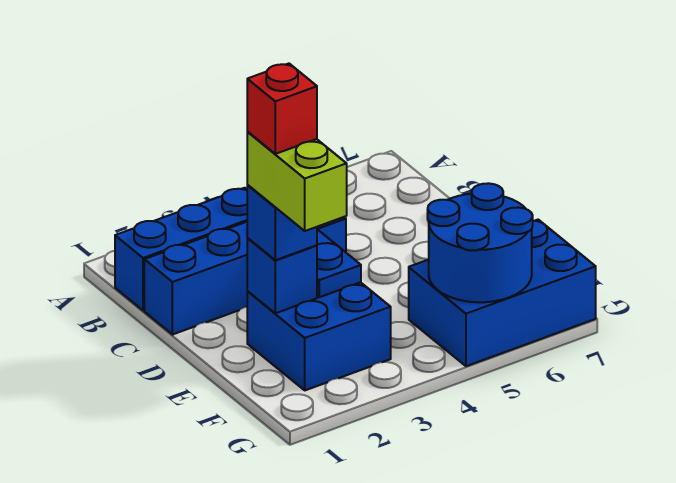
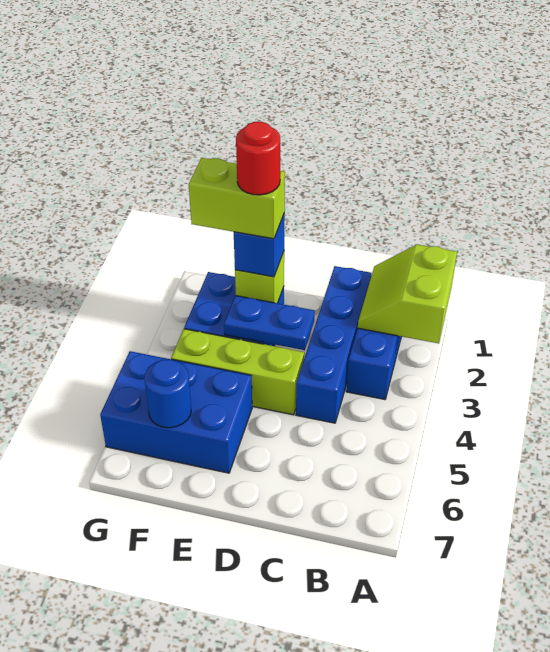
none -> lime 2x2 slope [358,244,457,343]
none -> lime 1x3 brick [171,329,304,415]
blue 1x1 brick [247,238,317,313] -> lime 1x1 brick [235,252,284,303]
red 1x1 brick [247,64,317,154] -> red 1x1 round brick [236,122,280,195]
blue 2x3 brick [409,220,596,366] -> blue 2x3 brick turned to [100,351,252,473]
blue 2x2 round brick [427,183,533,302] -> blue 1x1 round brick [144,360,191,428]

